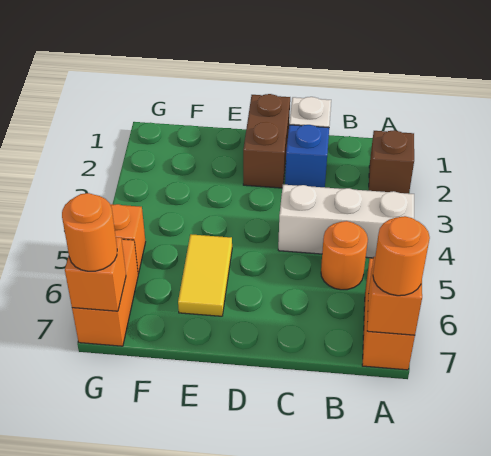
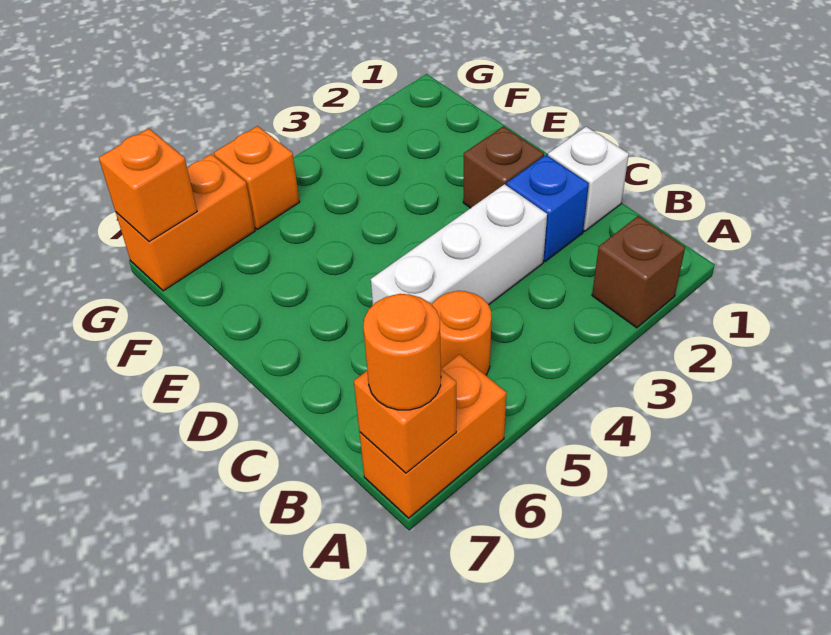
white 1x3 brick [278,185,414,258] -> white 1x3 brick turned to [371,184,547,305]
brown 1x2 brick [243,94,290,188] -> brown 1x1 brick [463,126,544,208]
yellow 1x2 tile [178,234,232,316] -> none
orange 1x1 round brick [62,193,117,271] -> none

